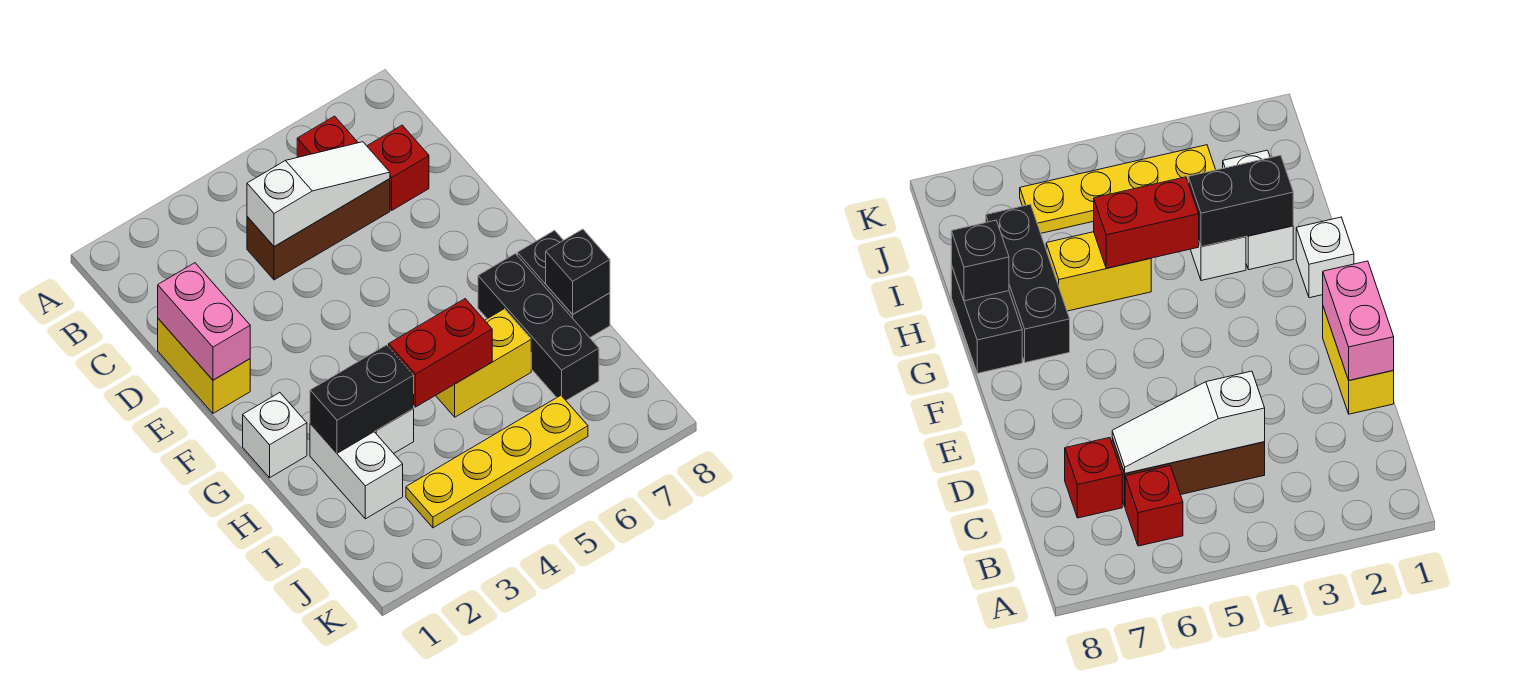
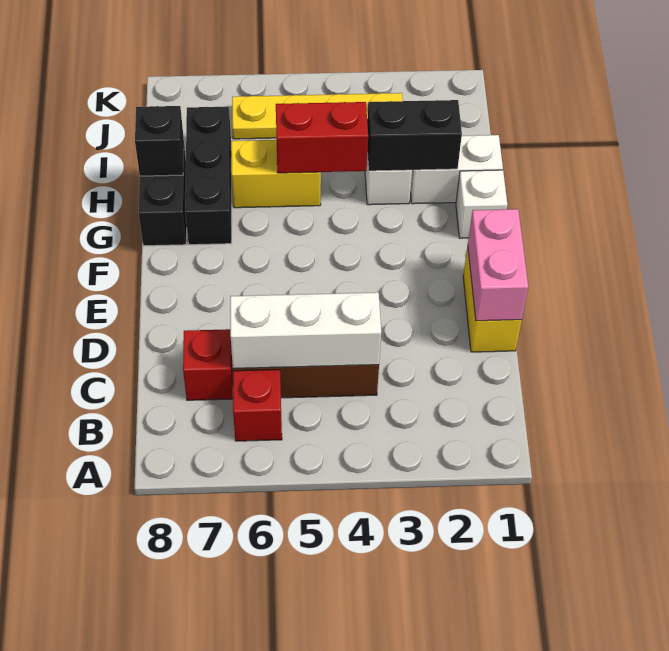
white 1x3 slope [247,142,390,247] -> white 1x3 brick [230,292,381,368]
white 1x2 brick [310,424,403,519] -> white 1x2 brick turned to [410,135,503,204]

